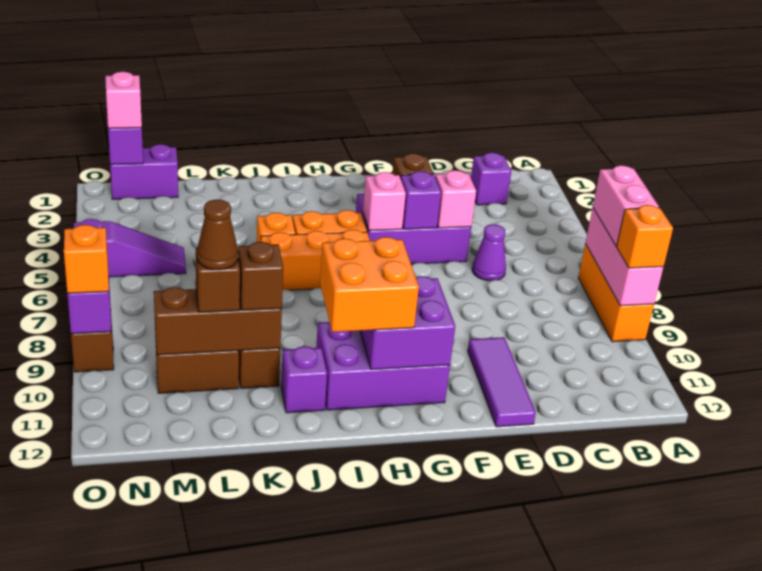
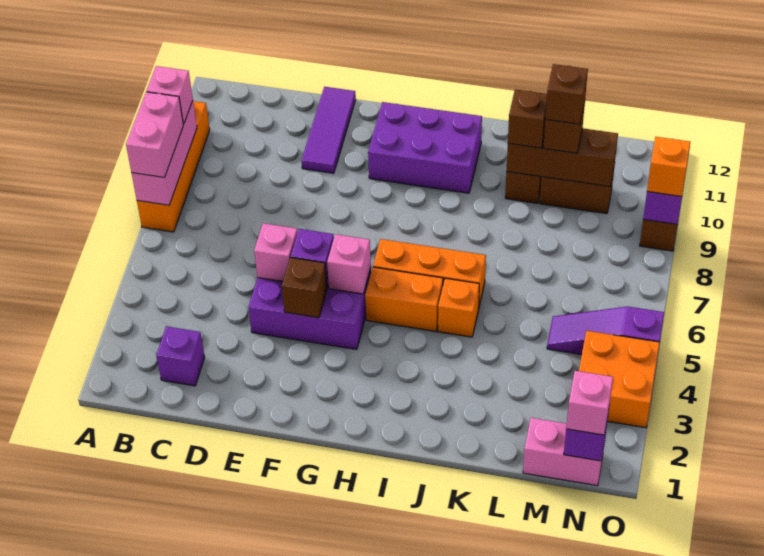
orange 1x3 brick [578,244,654,342] -> orange 1x4 brick [137,101,210,232]
orange 1x1 brick [617,205,673,268] -> pink 1x1 brick [147,66,193,124]
purple 1x1 cone [472,224,506,281] -> none
purple 2x2 brick [360,276,455,370] -> none
orange 2x2 brick [320,237,419,332] -> orange 2x2 brick moved to [579,331,660,428]
purple 1x1 brick [281,346,327,413] -> none
brown 1x1 cone [197,200,238,270] -> brown 1x1 brick [545,64,588,124]
purple 1x2 brick [110,144,178,199] -> pink 1x2 brick [523,418,606,486]

